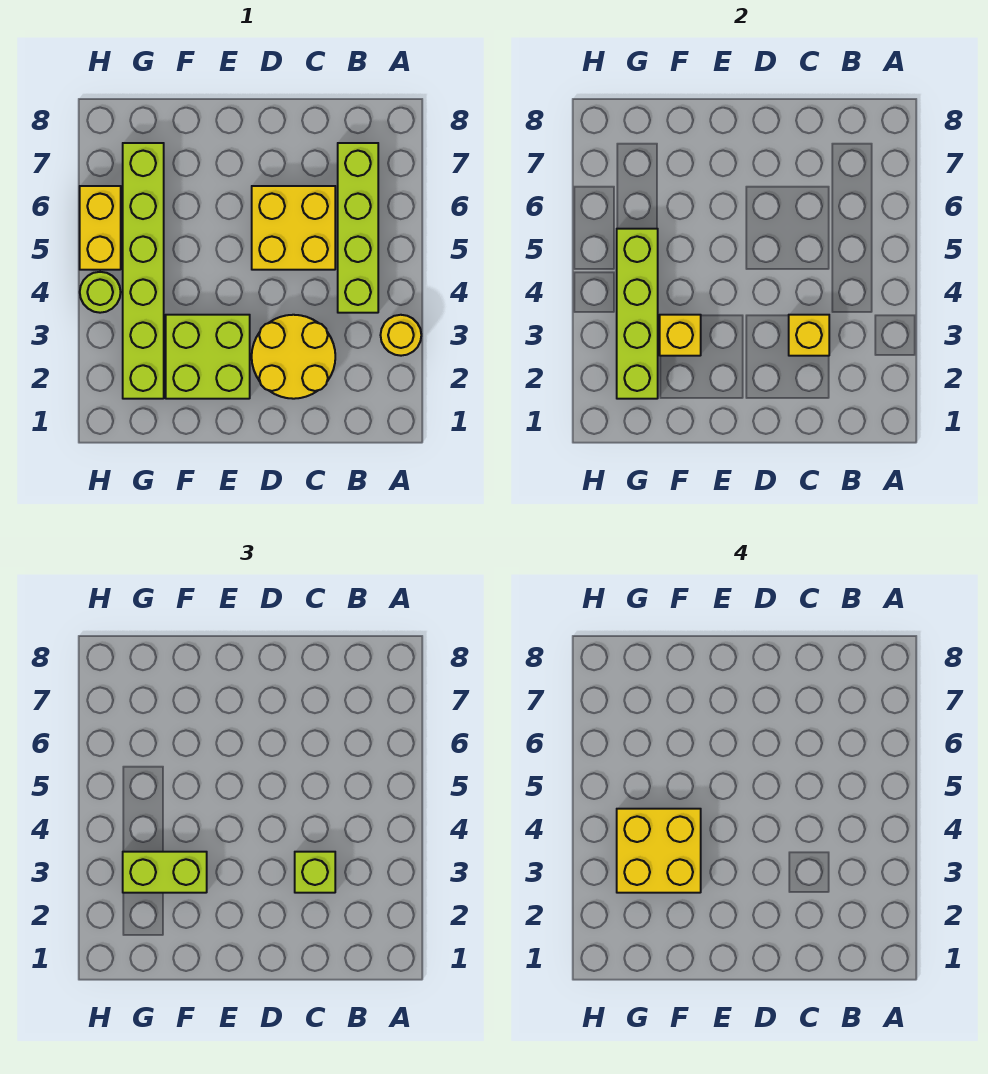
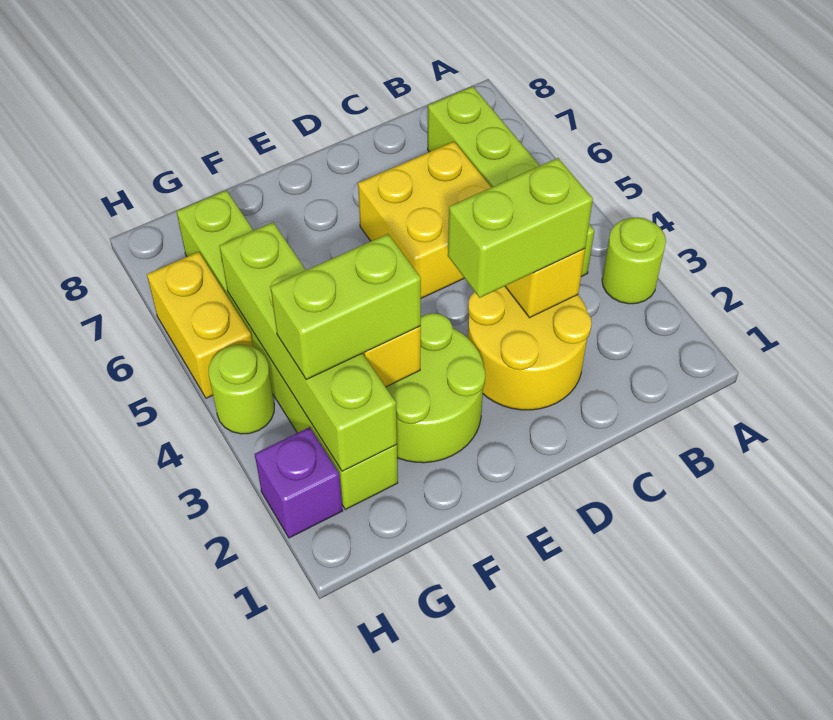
yellow 1x1 round brick [381,315,421,356] -> lime 1x1 round brick [602,217,666,304]
lime 1x1 brick [295,852,335,893] -> lime 1x2 brick [448,158,593,298]
lime 2x2 brick [166,315,250,399] -> lime 2x2 round brick [386,313,485,463]
yellow 2x2 brick [617,809,701,893] -> none
none -> purple 1x1 brick [255,427,343,538]

